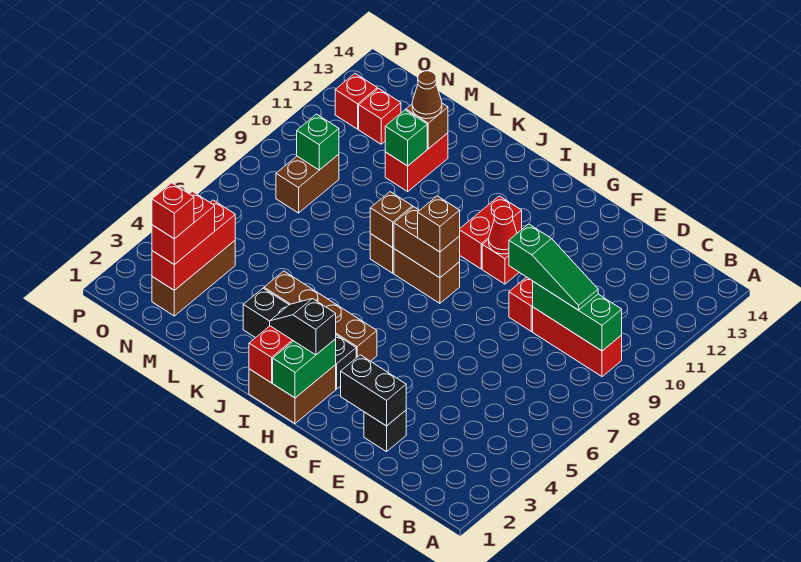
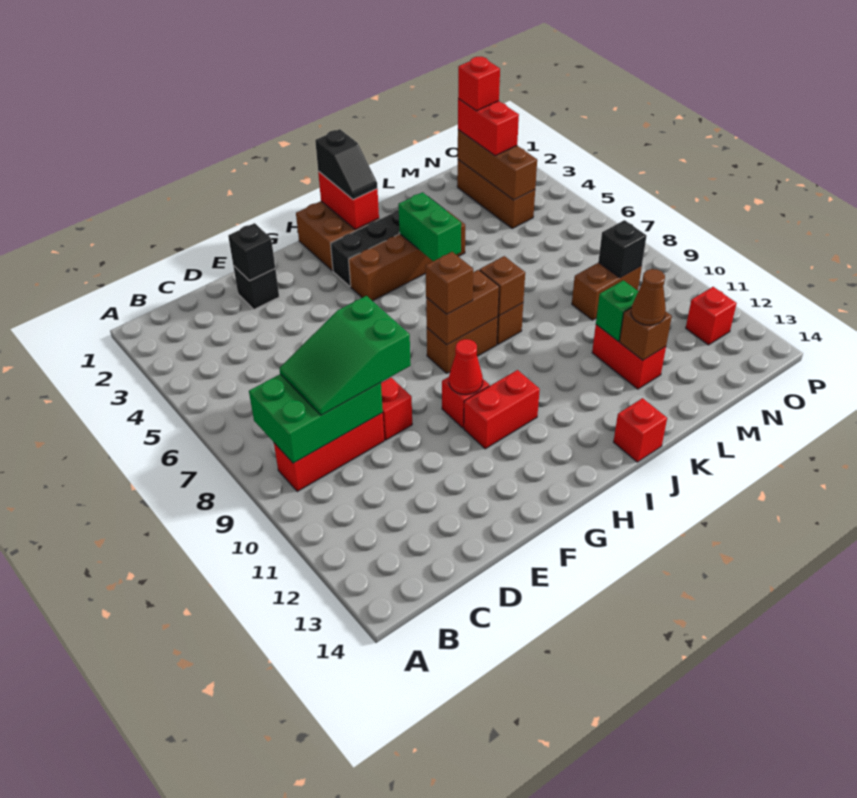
green 1x3 brick [533,282,622,351] -> green 2x3 brick [249,374,383,463]
green 1x3 slope [509,224,598,310] -> green 2x3 slope [279,296,411,415]
black 1x2 brick [341,355,406,426] -> black 1x1 brick [228,223,275,281]
green 1x2 brick [273,339,336,398] -> green 1x2 brick moved to [398,192,461,261]
black 1x2 slope [270,299,336,355] -> black 1x2 slope turned to [315,129,377,200]
red 1x2 brick [460,196,522,269] -> red 1x2 brick turned to [464,370,540,449]
red 1x3 brick [152,200,235,290] -> brown 1x3 brick [458,130,537,200]
brown 1x2 brick [276,154,339,213] -> brown 1x2 brick turned to [572,262,642,320]
green 1x1 brick [297,114,339,170] -> black 1x1 brick [598,220,646,278]
red 1x1 brick [359,89,401,144] -> red 1x1 brick moved to [614,398,667,462]

